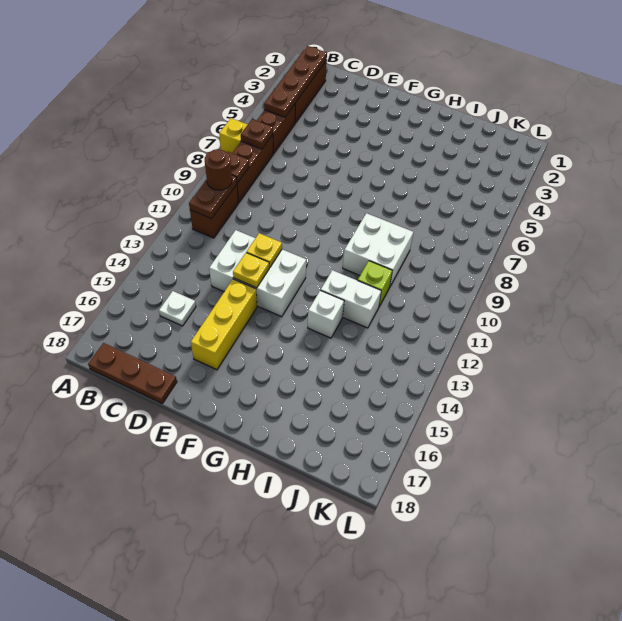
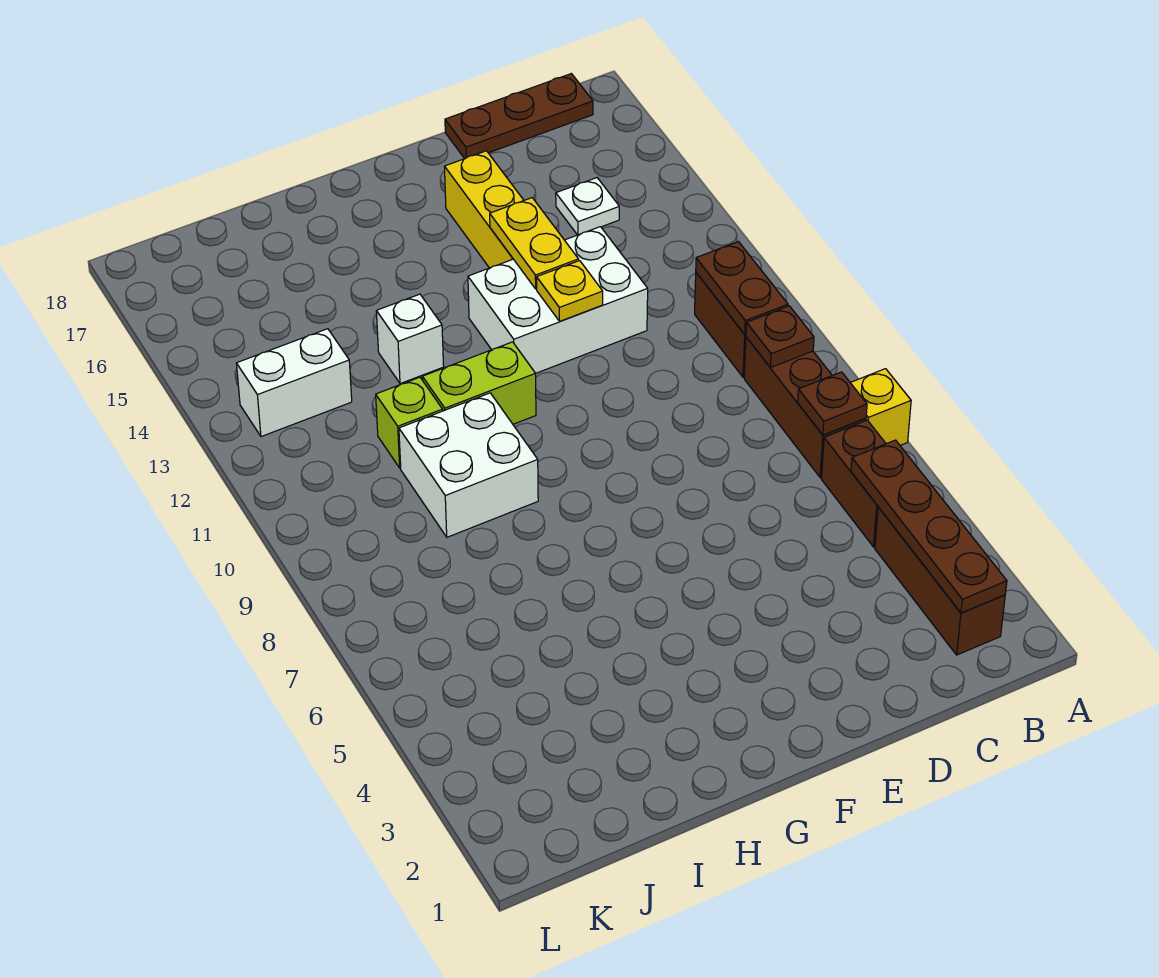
brown 1x1 round brick [205,149,232,190] -> none
yellow 1x1 plate [233,253,269,288] -> yellow 1x2 plate [490,198,579,289]
none -> lime 1x2 brick [422,342,536,424]
white 1x2 brick [321,270,381,328] -> white 1x2 brick moved to [236,329,352,437]

